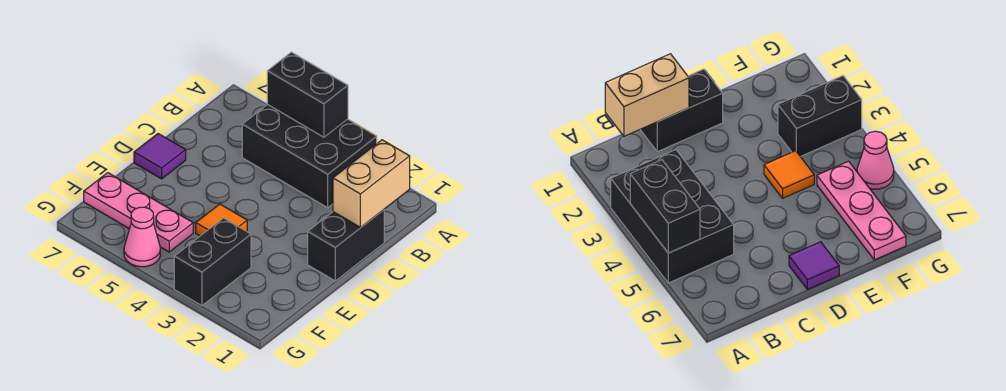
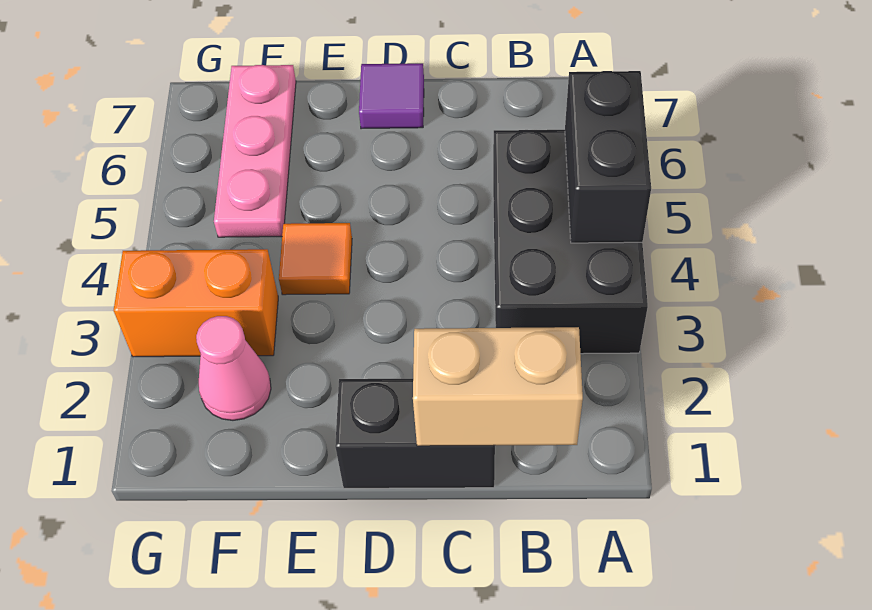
black 1x2 brick [174,218,251,306] -> orange 1x2 brick [114,249,278,357]
pink 1x1 cone [124,207,160,267] -> pink 1x1 cone moved to [196,316,271,420]

